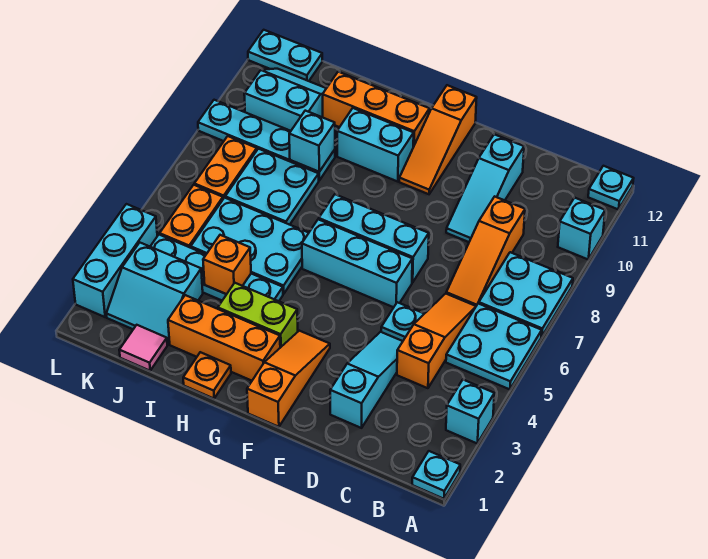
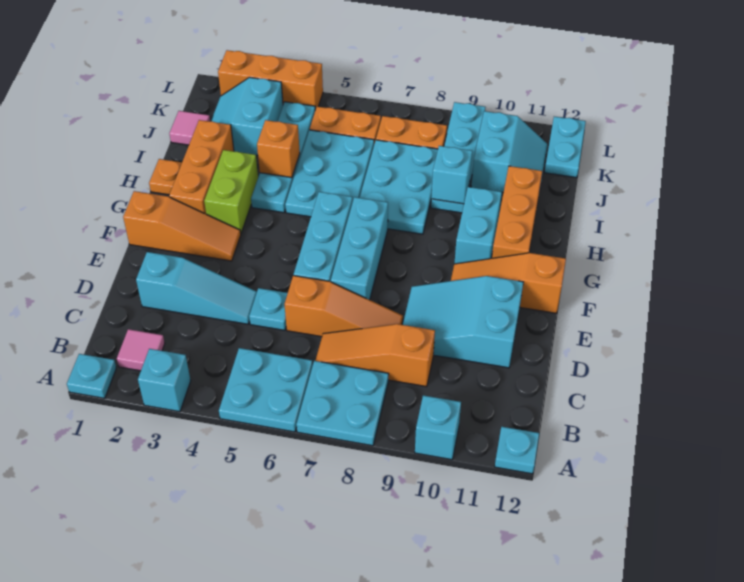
none -> pink 1x1 tile [117,329,165,371]
orange 1x3 slope [397,294,476,388] -> orange 1x3 slope moved to [284,275,403,337]
cyan 1x3 slope [446,134,524,242] -> cyan 2x3 slope [403,276,523,368]
cyan 2x2 plate [225,149,319,225] -> cyan 2x3 plate [360,140,438,234]
cyan 1x3 brick [73,204,157,317] -> orange 1x3 brick [218,50,323,110]

